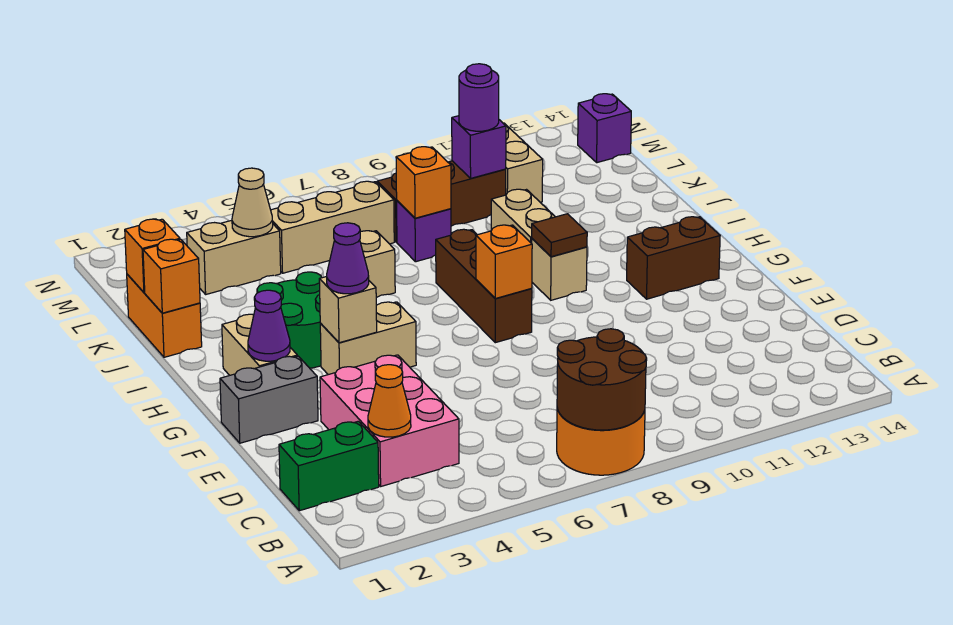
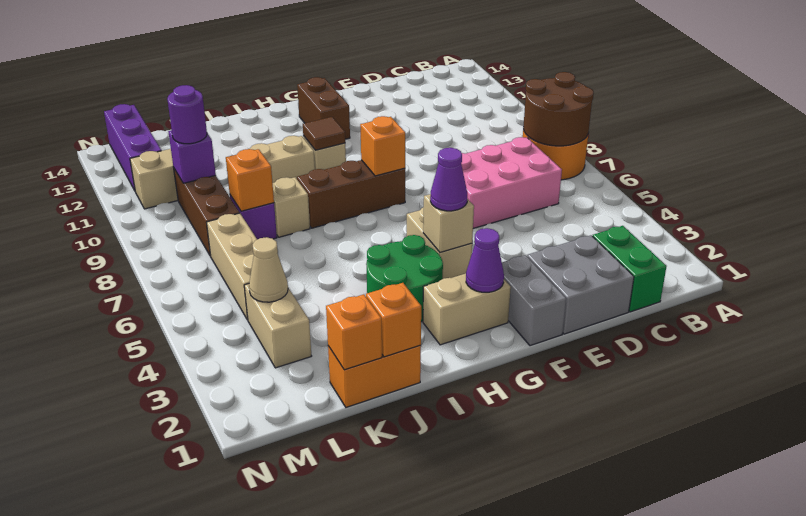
pink 2x3 brick [320,355,459,486] -> pink 2x3 brick moved to [461,137,562,228]
orange 1x1 cone [368,365,411,437] -> none
none -> grey 2x2 brick [527,235,634,334]
tan 1x1 brick [360,231,395,298] -> tan 1x1 brick moved to [273,177,310,237]
purple 1x1 brick [578,94,631,163] -> purple 1x3 brick [104,104,161,191]

